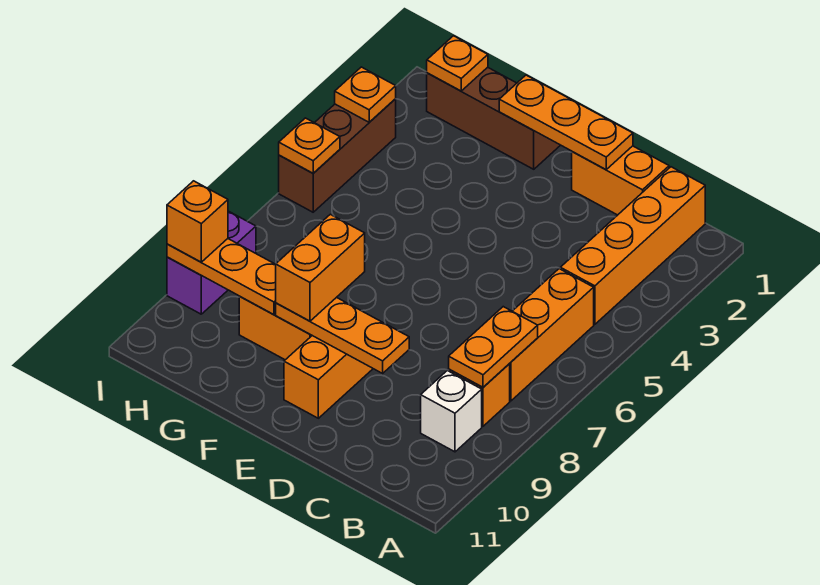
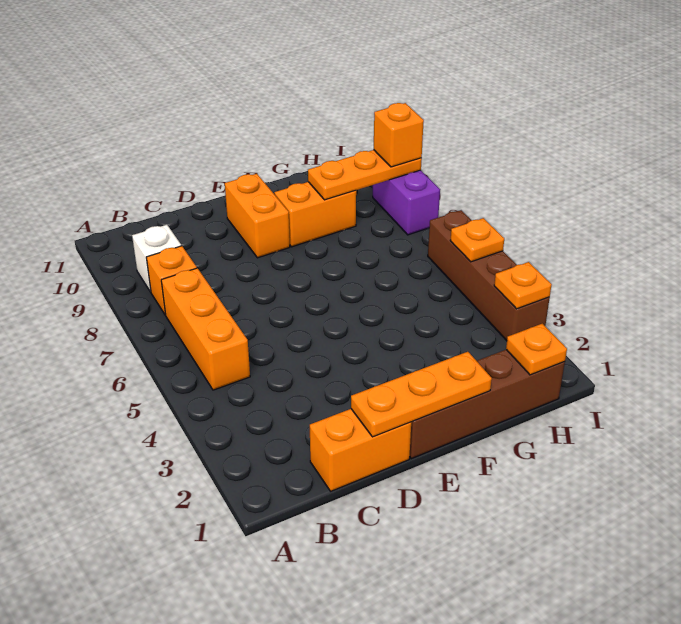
orange 1x4 brick [560,167,705,324] -> none
orange 1x2 plate [449,307,538,387] -> none
orange 1x3 plate [276,297,409,373] -> none
brown 1x3 brick [427,67,560,169] -> brown 1x4 brick [409,350,565,459]
orange 1x2 brick [276,214,365,321] -> none
brown 1x3 brick [279,99,396,212] -> brown 1x4 brick [428,210,550,341]

